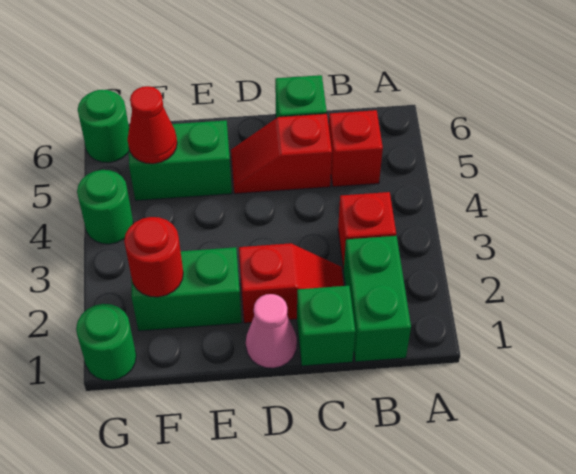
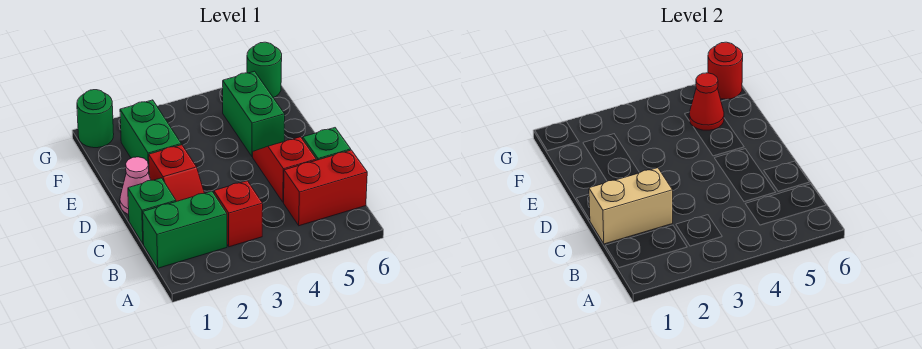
red 1x1 brick [329,110,383,187] -> red 1x2 brick [284,150,367,226]
none -> tan 1x2 brick [589,168,673,244]
red 1x1 round brick [124,217,183,297] -> red 1x1 round brick moved to [708,42,743,100]
green 1x1 round brick [77,170,133,244] -> none

